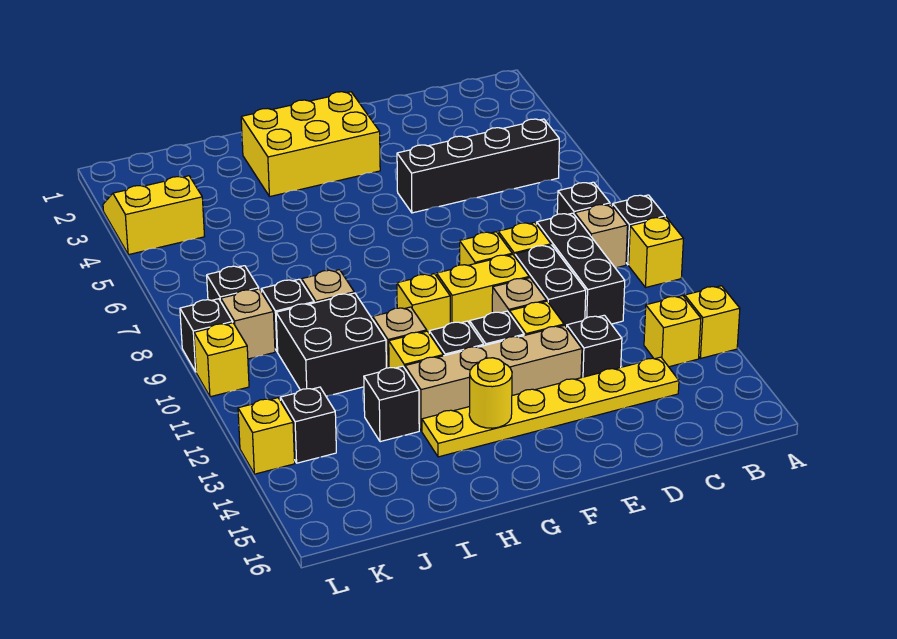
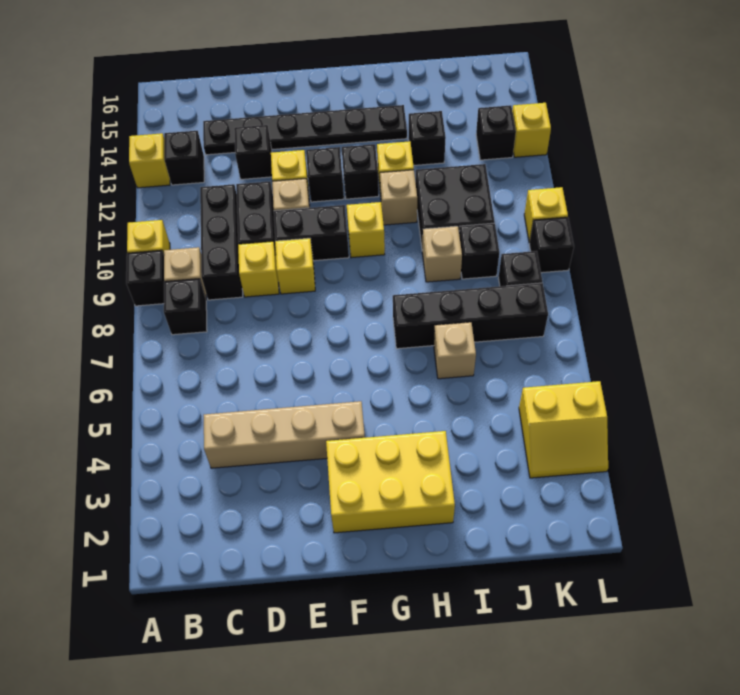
black 1x4 brick [397,119,559,213] -> black 1x4 brick moved to [393,283,548,349]
yellow 1x1 brick [644,296,701,367] -> black 1x1 brick [164,131,204,185]
yellow 1x6 plate [422,357,679,457] -> black 1x6 plate [203,105,407,155]
yellow 1x2 brick [437,254,529,324] -> black 1x2 brick [274,205,349,261]
tan 1x4 brick [405,325,582,431] -> tan 1x4 brick moved to [204,401,365,468]
yellow 1x1 round brick [469,358,512,428] -> none
tan 1x1 brick [221,289,275,359] -> tan 1x1 brick moved to [434,322,476,379]

